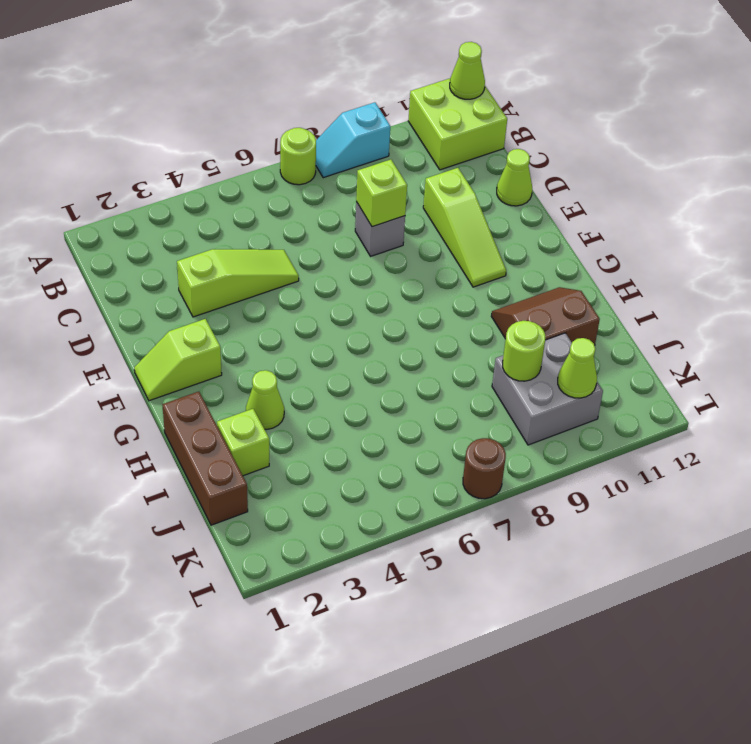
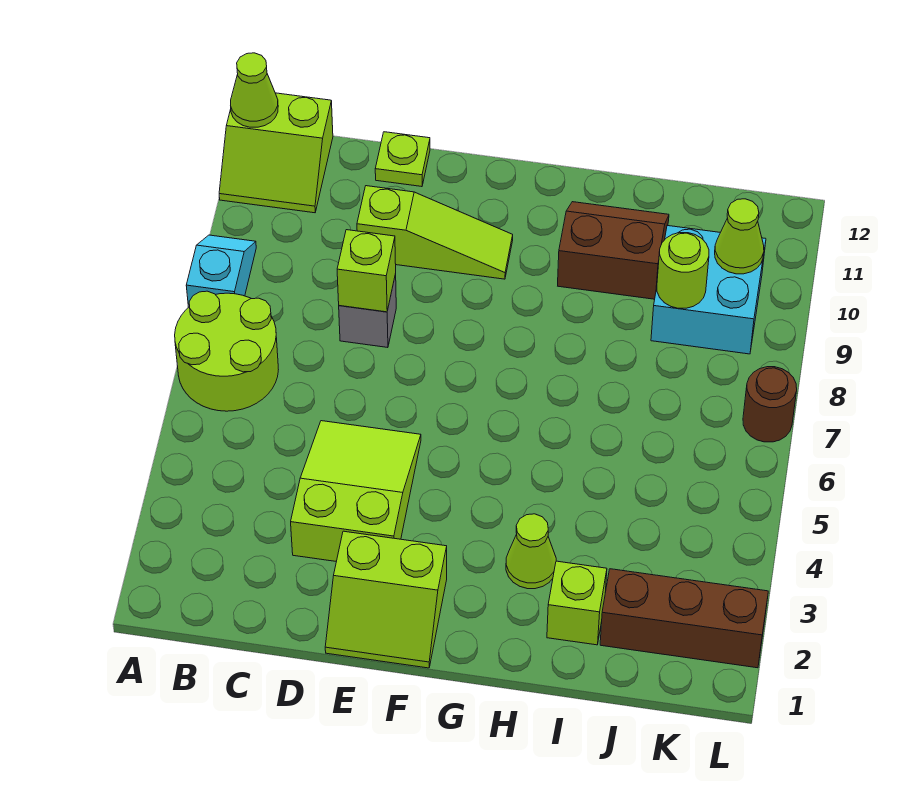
lime 1x1 round brick [280,128,316,185] -> lime 2x2 round brick [175,291,278,411]
cyan 1x2 slope [316,102,390,178] -> cyan 1x2 slope turned to [186,235,256,307]
lime 2x2 brick [408,79,507,170] -> lime 2x2 slope [219,93,333,213]
lime 1x3 slope [177,249,299,317] -> lime 2x3 slope [291,421,421,562]
lime 1x1 cone [497,149,532,206] -> lime 1x1 plate [375,132,430,187]
lime 1x2 slope [134,319,222,401] -> lime 2x2 slope [325,531,447,668]
brown 1x3 brick [162,392,248,525] -> brown 1x3 brick moved to [600,569,768,668]
brown 2x2 slope [491,287,600,345] -> brown 2x2 slope turned to [558,202,669,299]
grey 2x2 brick [492,333,603,445] -> cyan 2x2 brick [651,226,766,354]

